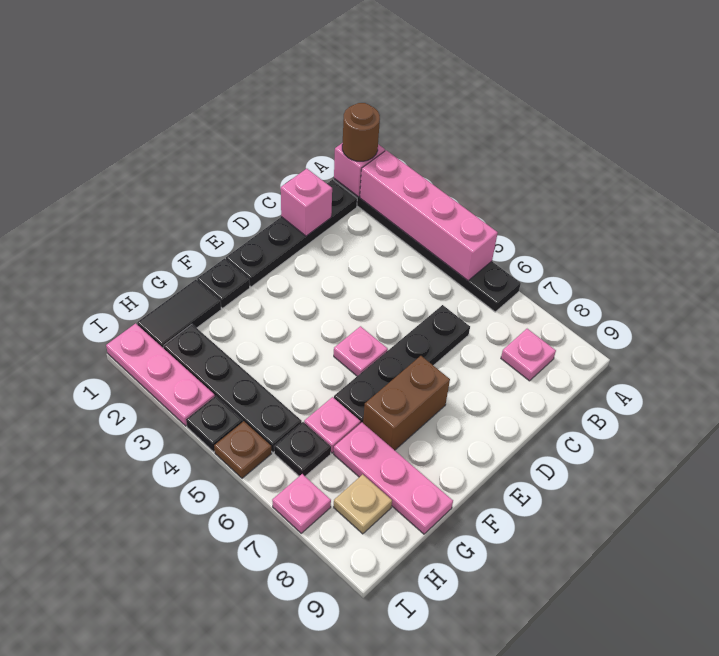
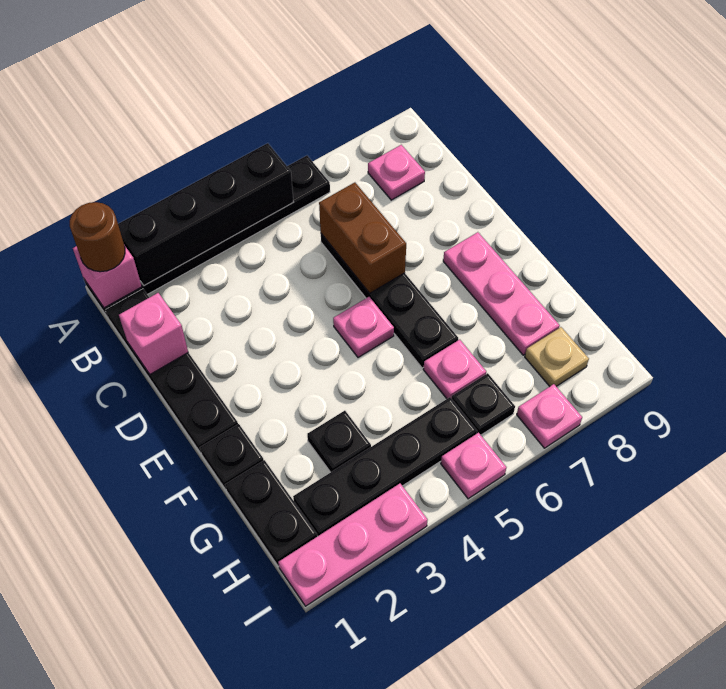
pink 1x4 brick [360,150,498,281] -> black 1x4 brick [118,143,293,286]
brown 1x2 brick [363,356,450,450] -> brown 1x2 brick moved to [319,183,406,293]
black 1x2 tile [137,280,221,348] -> black 1x2 plate [225,460,317,566]
pink 1x3 plate [334,423,453,534] -> pink 1x3 plate turned to [443,232,560,355]
black 1x1 plate [186,396,243,452] -> black 1x1 plate moved to [307,411,371,472]
brown 1x1 plate [214,421,272,478] -> pink 1x1 plate [441,433,506,499]

